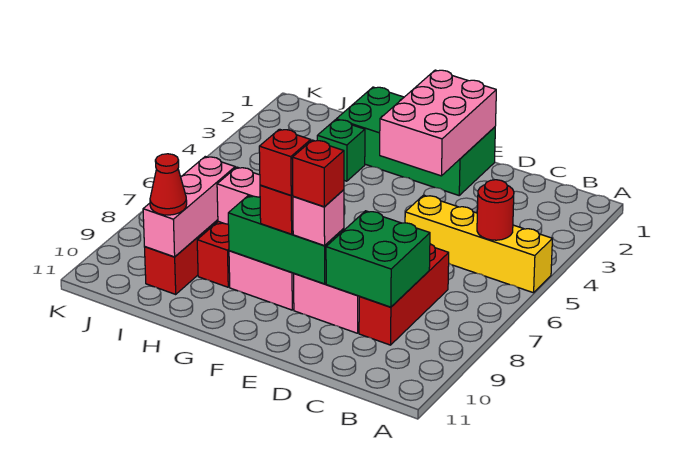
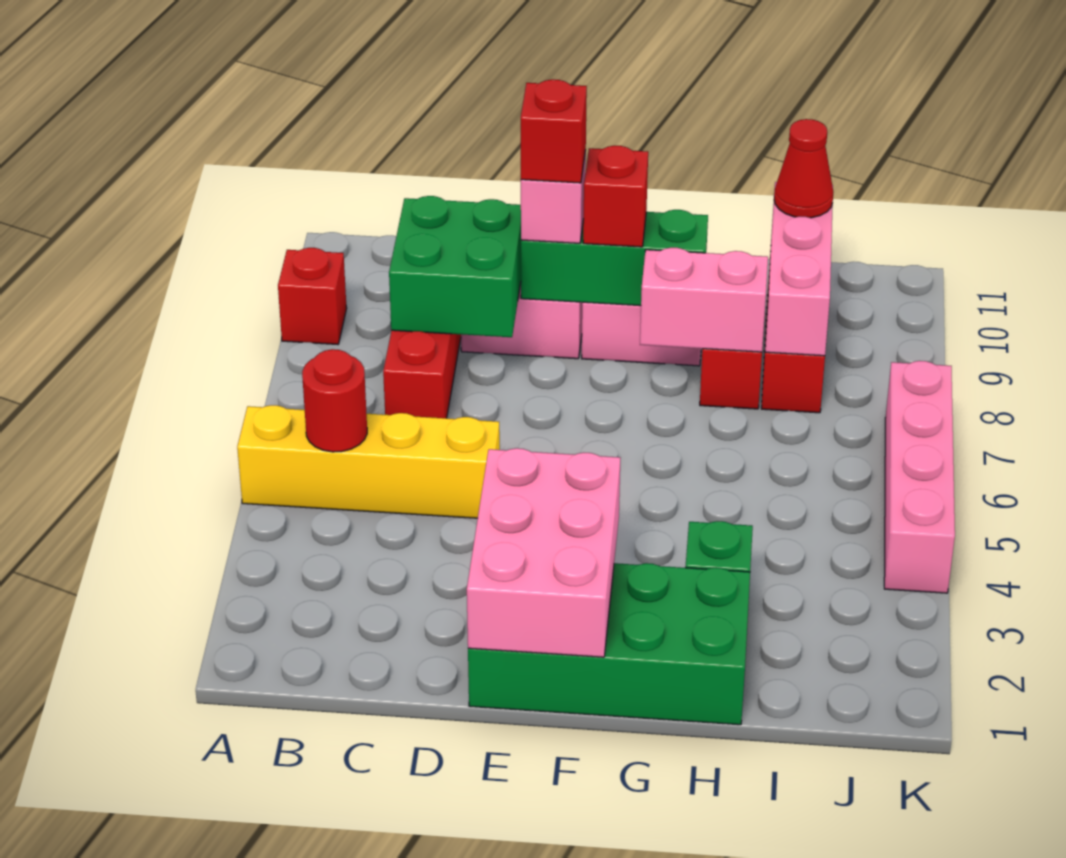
red 1x1 brick [259,129,311,195] -> red 1x1 brick moved to [278,248,347,344]
none -> pink 1x4 brick [884,361,955,593]

